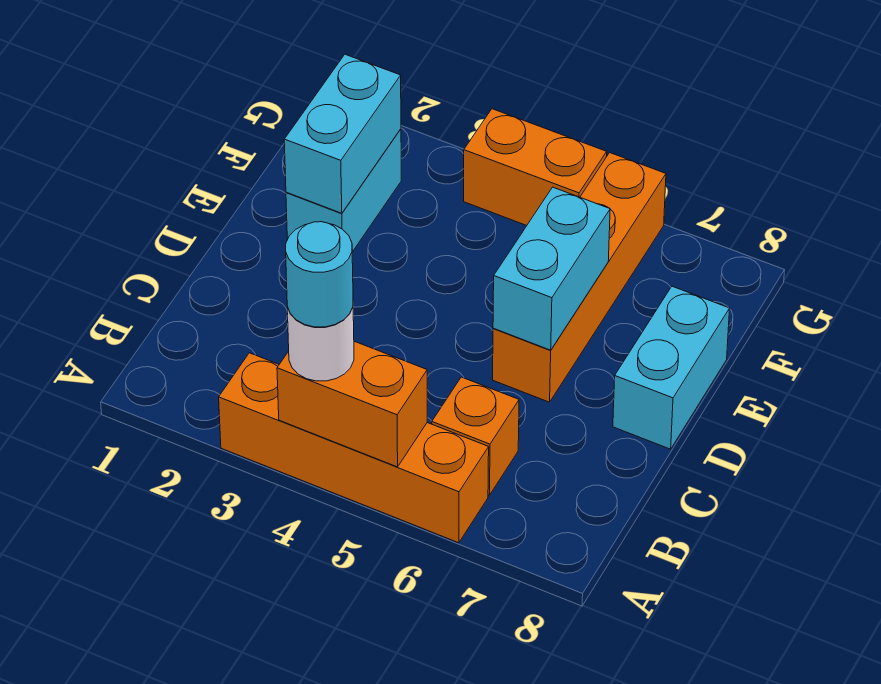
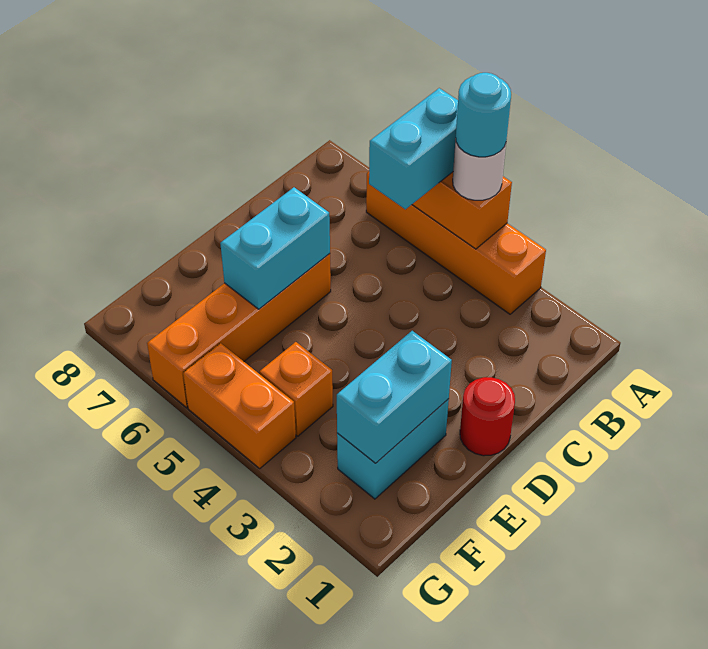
orange 1x1 brick [432,377,519,495] -> orange 1x1 brick moved to [260,342,333,436]
none -> red 1x1 round brick [460,377,515,456]
cyan 1x2 brick [613,286,730,449] -> cyan 1x2 brick moved to [369,88,458,209]

